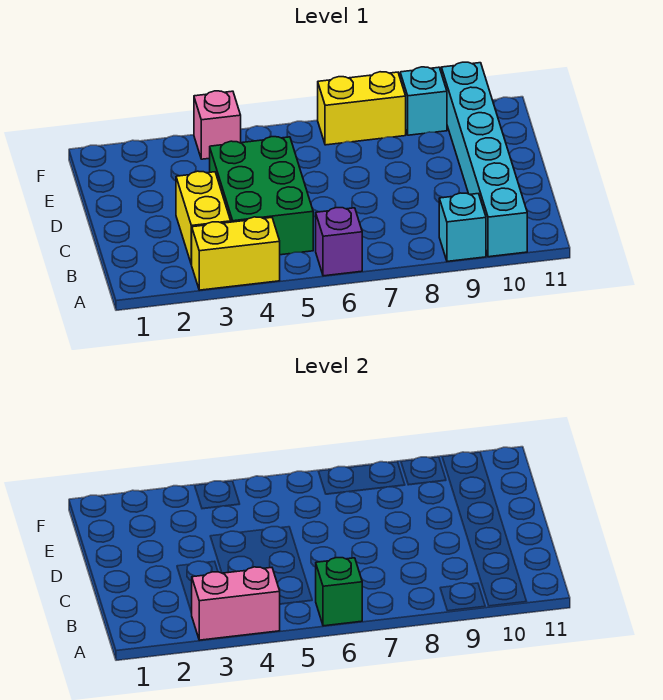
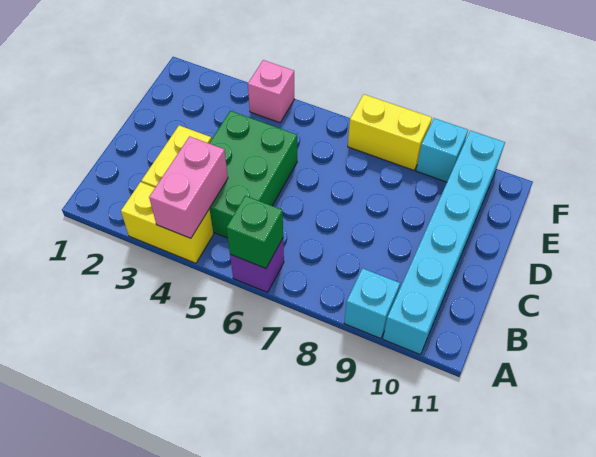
pink 1x2 brick [192,567,280,640] -> pink 1x2 brick turned to [149,136,228,238]

